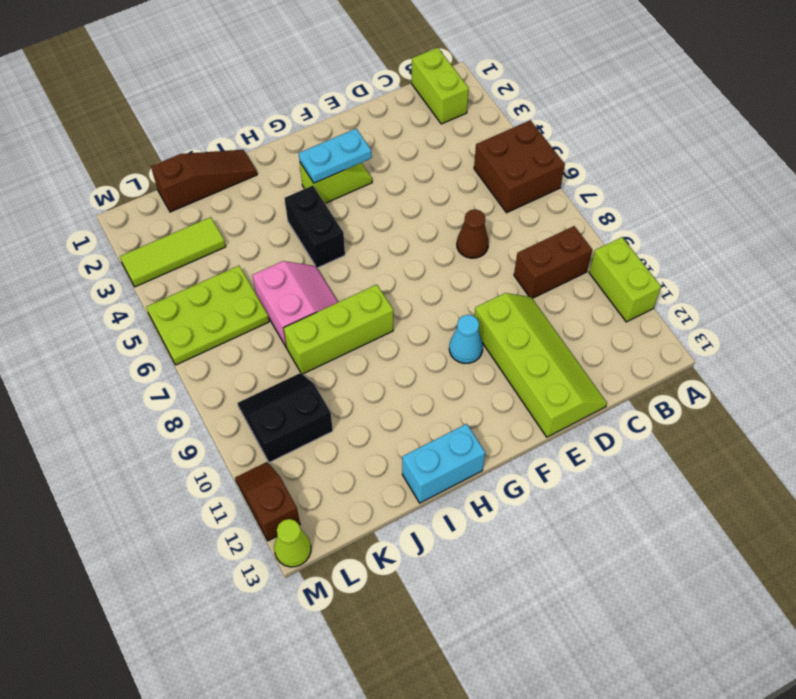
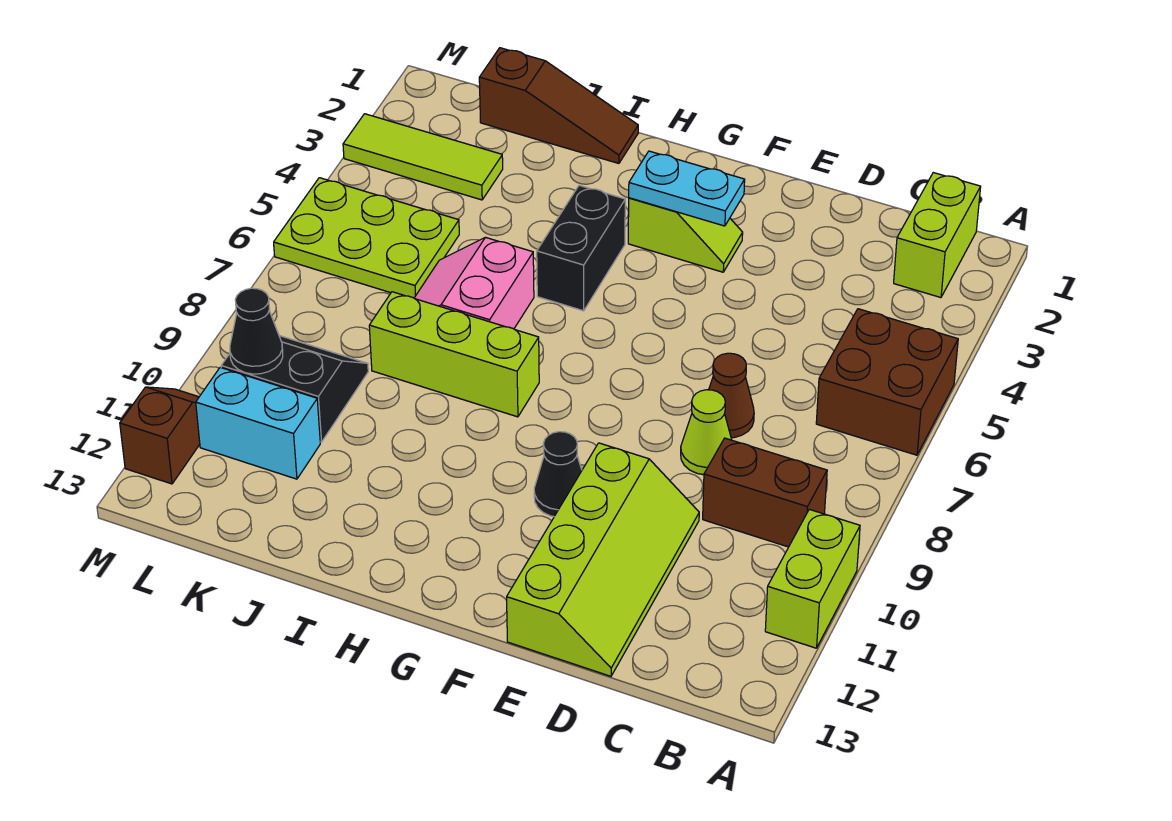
cyan 1x1 cone [449,315,483,364] -> black 1x1 cone [534,432,582,517]
cyan 1x2 brick [402,424,485,503] -> cyan 1x2 brick moved to [196,367,320,479]
pink 2x2 slope [253,261,338,347] -> pink 2x2 slope turned to [414,237,534,329]
none -> black 1x1 cone [230,288,283,374]
lime 1x1 cone [274,519,311,567] -> lime 1x1 cone moved to [681,390,732,475]

